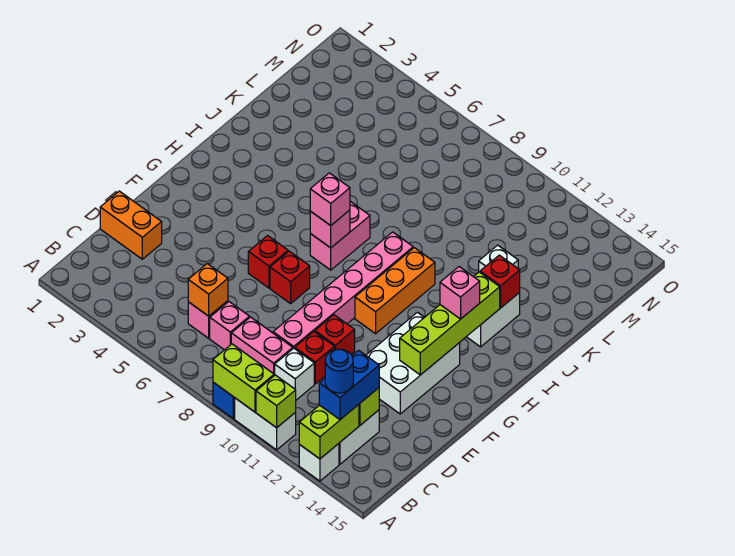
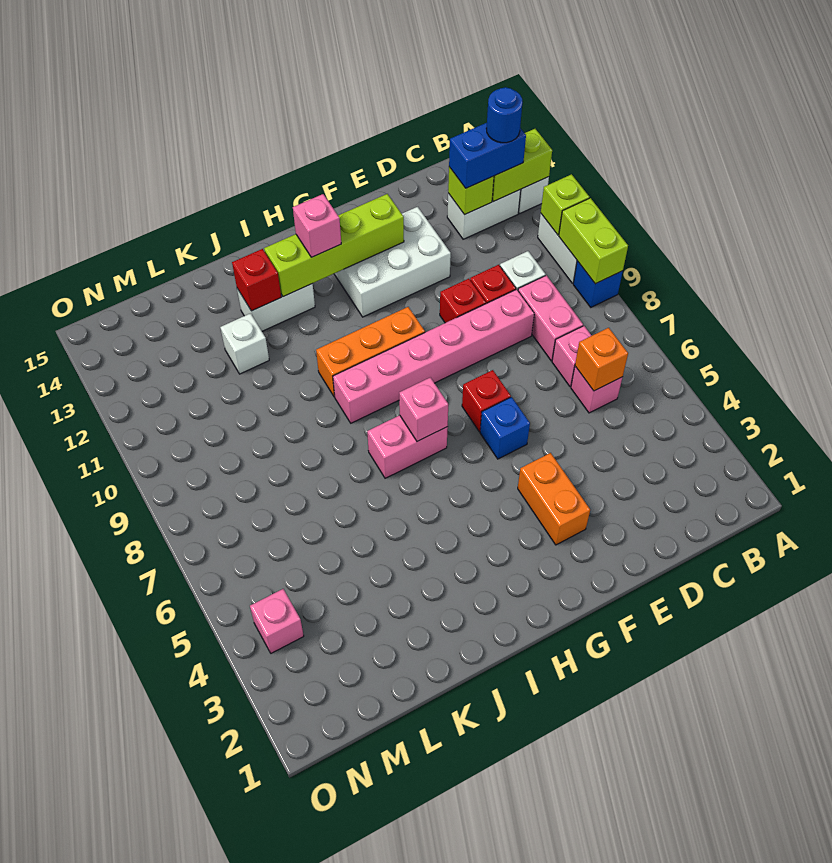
orange 1x2 brick [100,191,162,259] -> orange 1x2 brick moved to [518,453,590,545]
red 1x1 brick [248,236,288,288] -> blue 1x1 brick [480,397,530,459]
pink 1x1 brick [310,173,350,225] -> pink 1x1 brick moved to [250,589,304,653]

